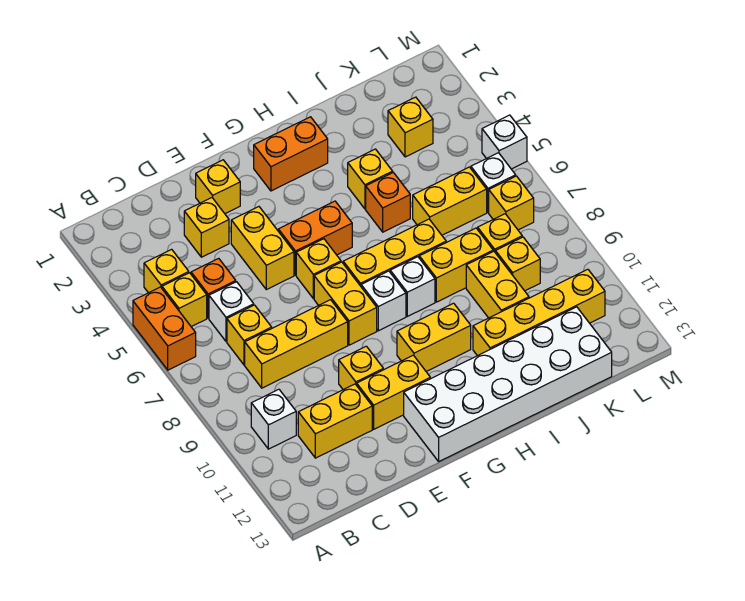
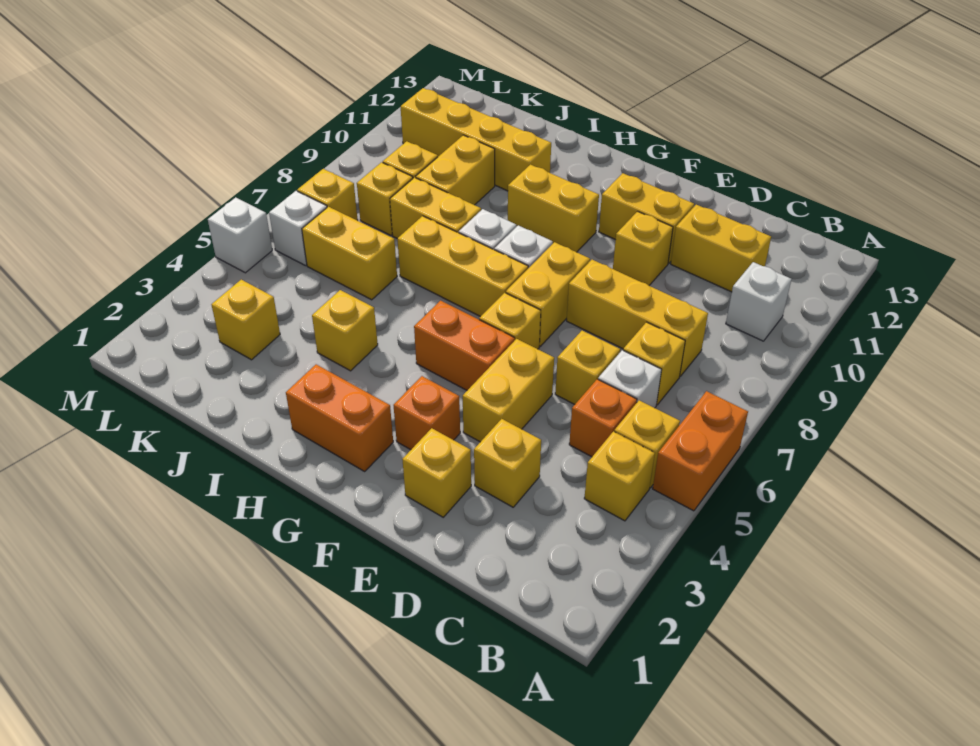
none -> yellow 1x1 brick [555,331,620,404]
white 2x6 brick [404,307,612,461] -> none
orange 1x1 brick [366,173,410,232] -> orange 1x1 brick moved to [394,376,460,450]

